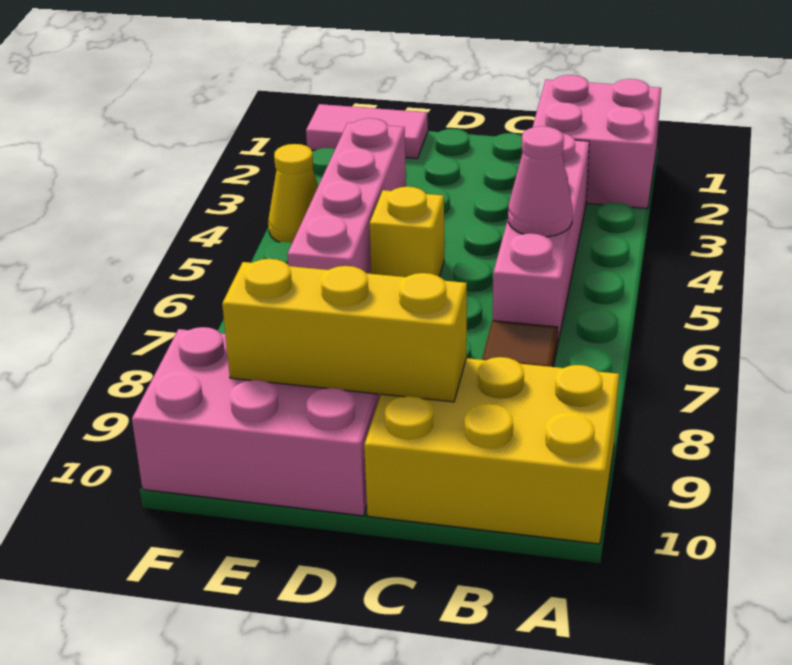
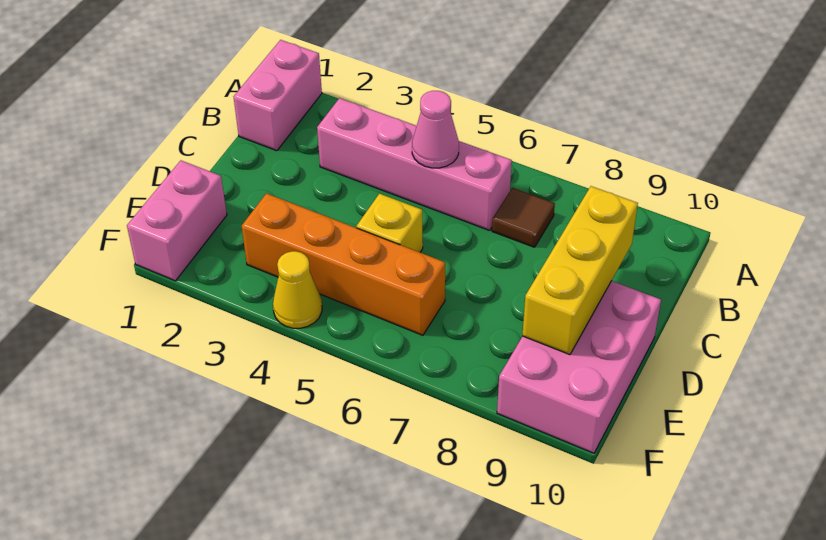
pink 2x2 brick [532,75,661,209] -> pink 1x2 brick [234,40,322,151]
yellow 2x3 brick [364,357,619,544] -> none
pink 1x2 tile [306,104,428,159] -> pink 1x2 brick [127,161,227,281]
pink 1x4 brick [287,118,406,274] -> orange 1x4 brick [242,193,445,335]

